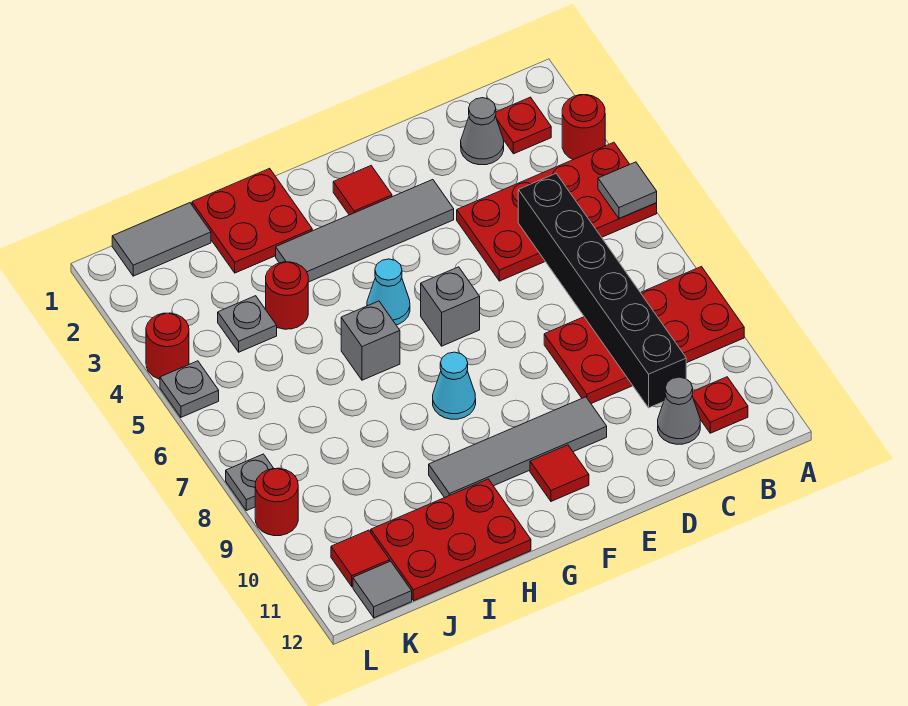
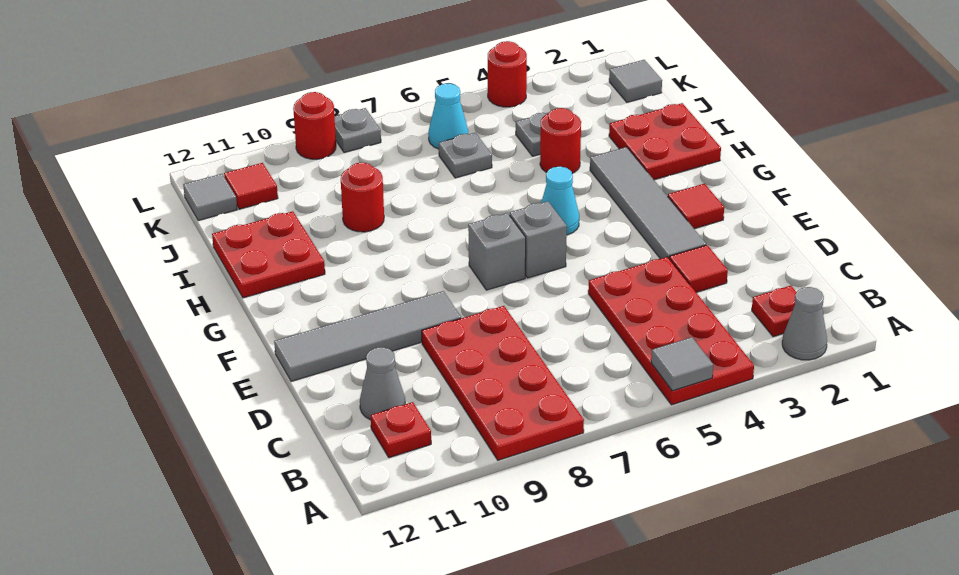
red 1x1 round brick [562,95,605,160] -> red 1x1 round brick moved to [341,163,384,232]
grey 1x1 cone [461,98,504,165] -> grey 1x1 cone moved to [782,287,827,360]
black 1x6 brick [518,174,686,408] -> none
grey 1x4 tile [429,397,607,498] -> grey 1x4 tile turned to [274,291,461,381]
red 1x1 tile [530,445,589,501] -> red 1x1 tile moved to [669,245,728,292]
cyan 1x1 cone [433,352,476,419] -> cyan 1x1 cone moved to [428,83,468,149]
grey 1x1 brick [341,301,400,380] -> grey 1x1 brick moved to [468,213,526,290]
red 2x3 plate [371,479,531,601] -> red 2x2 plate [212,211,325,298]
grey 1x2 tile [112,203,211,276] -> grey 1x1 tile [609,60,662,102]
grey 1x1 plate [160,361,219,417] -> grey 1x1 plate moved to [439,133,492,178]

